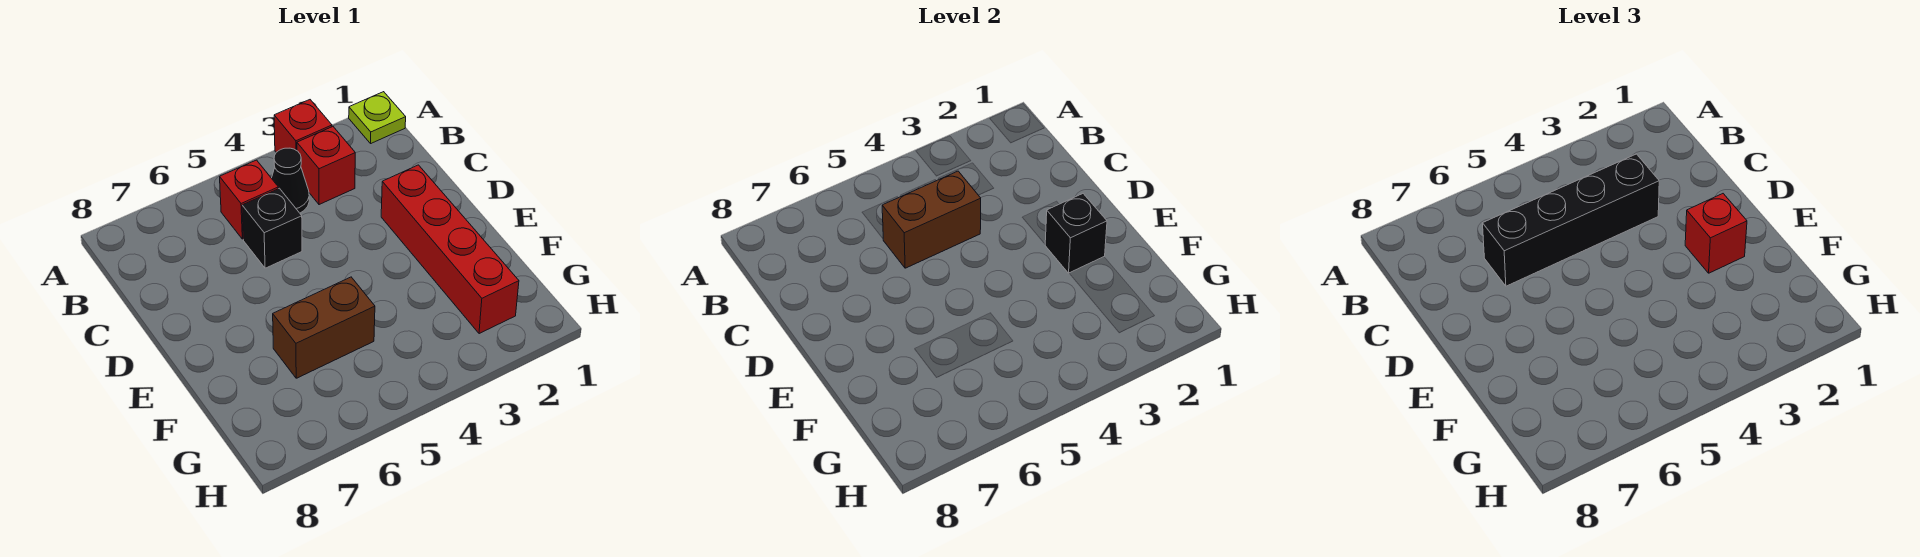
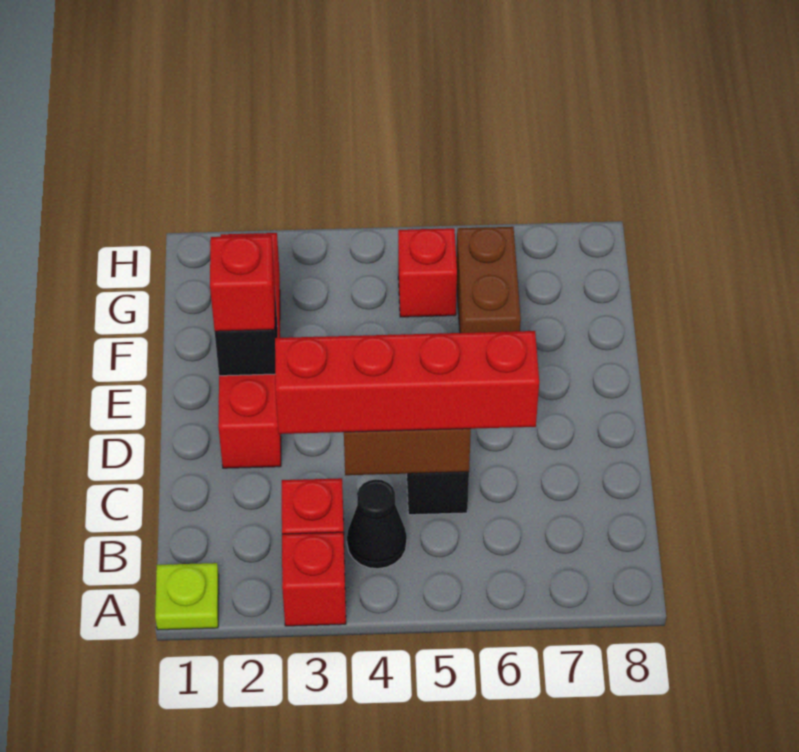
red 1x1 brick [220,160,278,239] -> red 1x1 brick moved to [398,228,457,317]
black 1x4 brick [1483,154,1659,286] -> red 1x4 brick [275,331,539,434]
brown 1x2 brick [273,277,375,378] -> brown 1x2 brick turned to [456,227,521,333]

